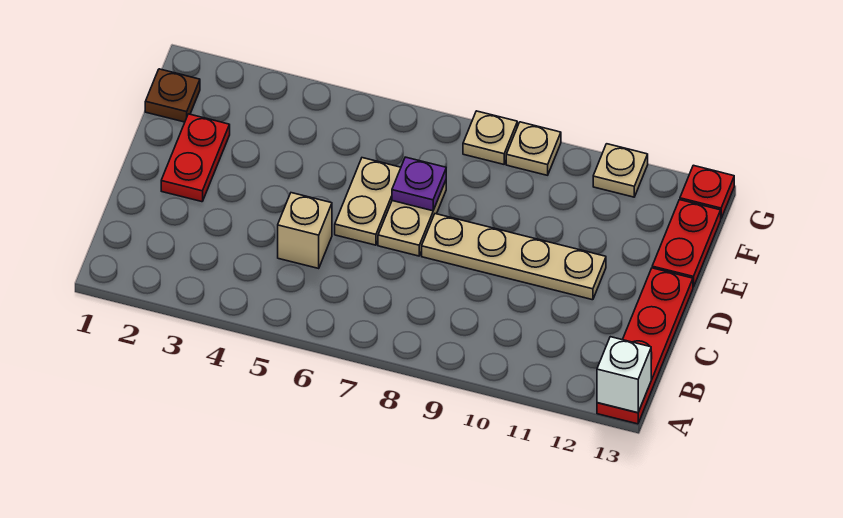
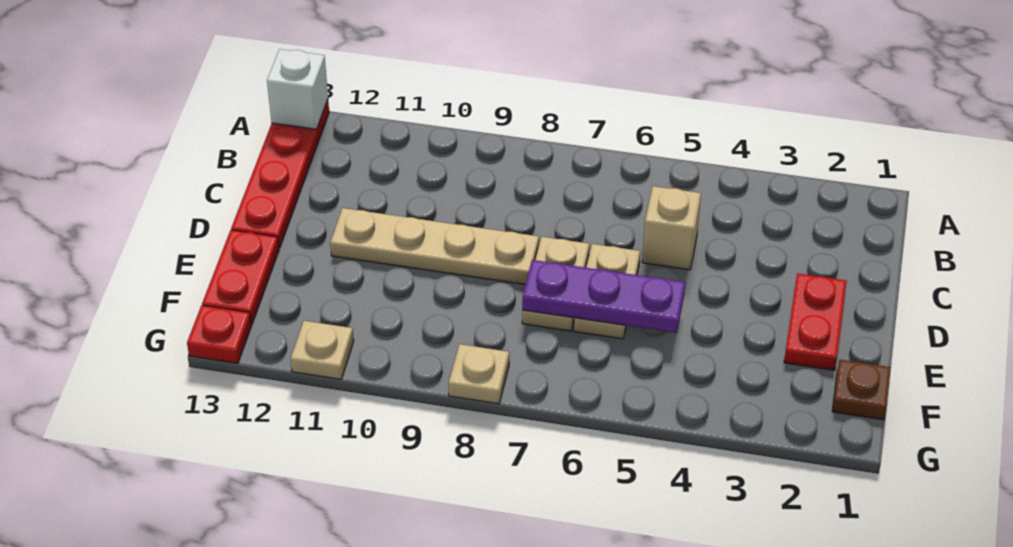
purple 1x1 plate [392,157,446,211] -> purple 1x3 plate [522,260,685,333]
tan 1x1 plate [506,122,561,175] -> none

